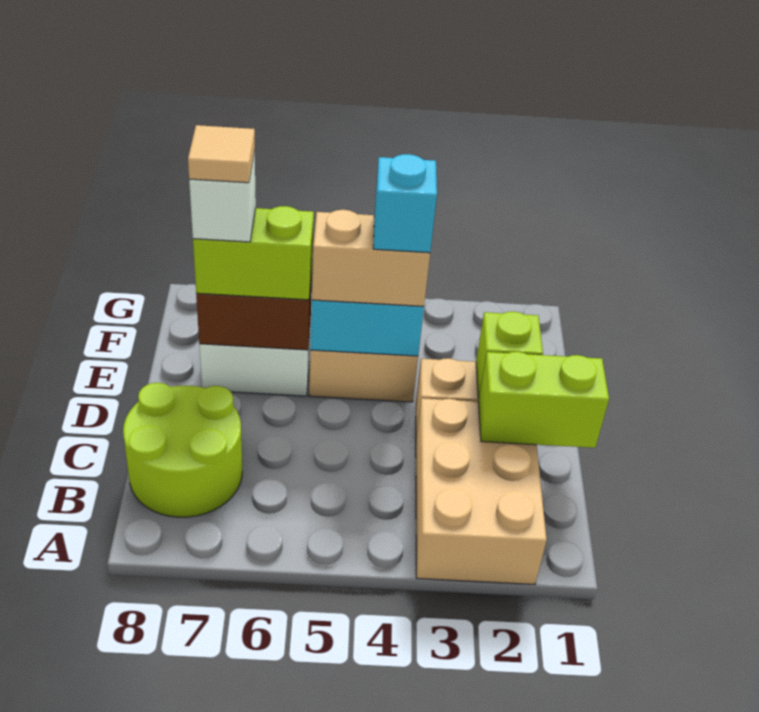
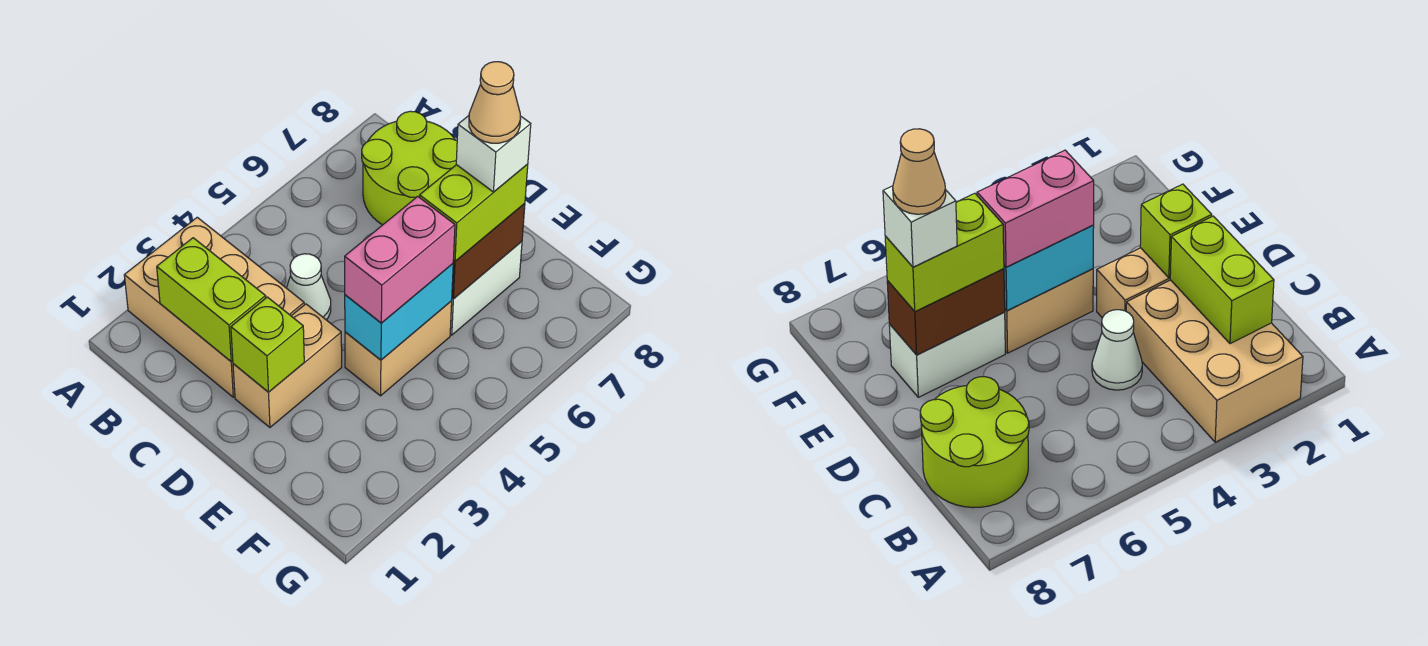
lime 1x2 brick [478,352,609,448] -> lime 1x2 brick turned to [157,238,266,362]
none -> white 1x1 cone [287,254,331,320]
tan 1x2 brick [312,210,430,306] -> pink 1x2 brick [345,197,455,323]
cyan 1x1 brick [373,154,437,253] -> none
tan 1x1 tile [188,125,255,183] -> tan 1x1 cone [469,62,521,143]

